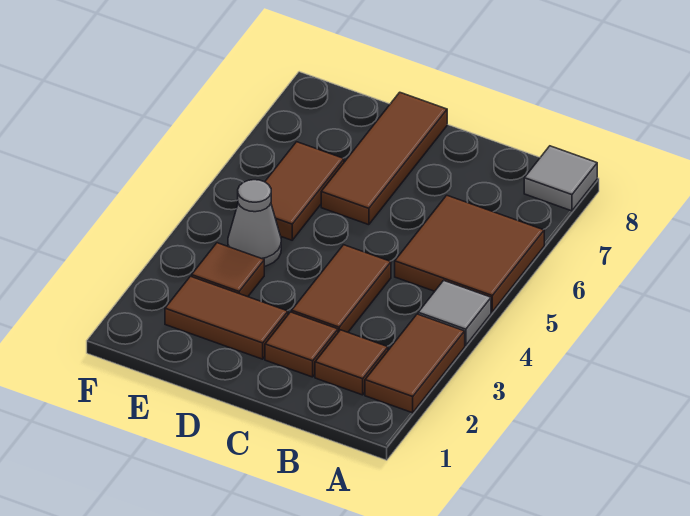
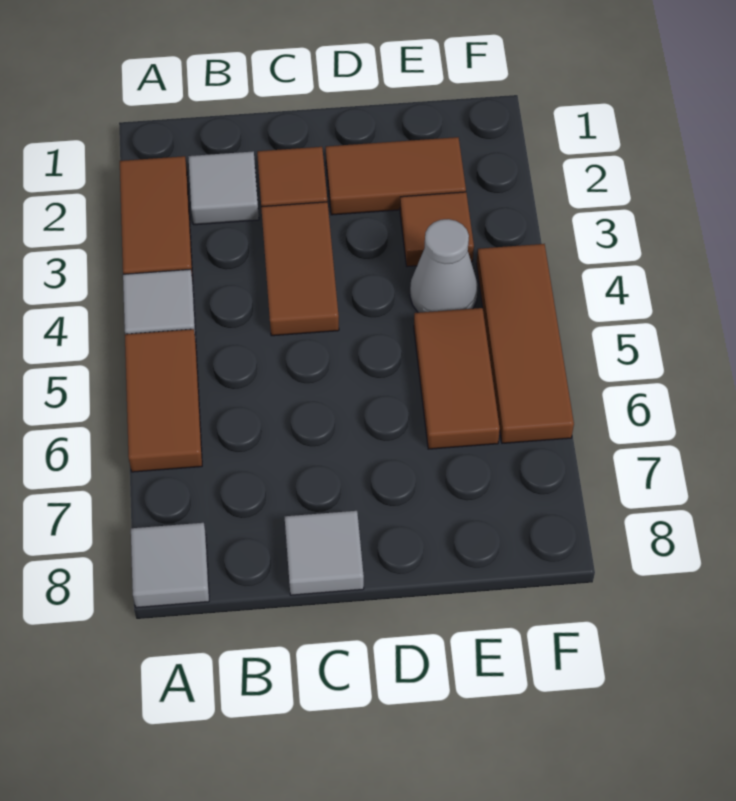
brown 2x2 tile [395,195,544,312] -> brown 1x2 tile [125,329,202,472]
brown 1x1 tile [315,330,388,395] -> grey 1x1 tile [188,151,259,225]
none -> grey 1x1 tile [285,511,364,595]
brown 1x3 tile [321,92,447,225] -> brown 1x3 tile moved to [476,244,574,443]

